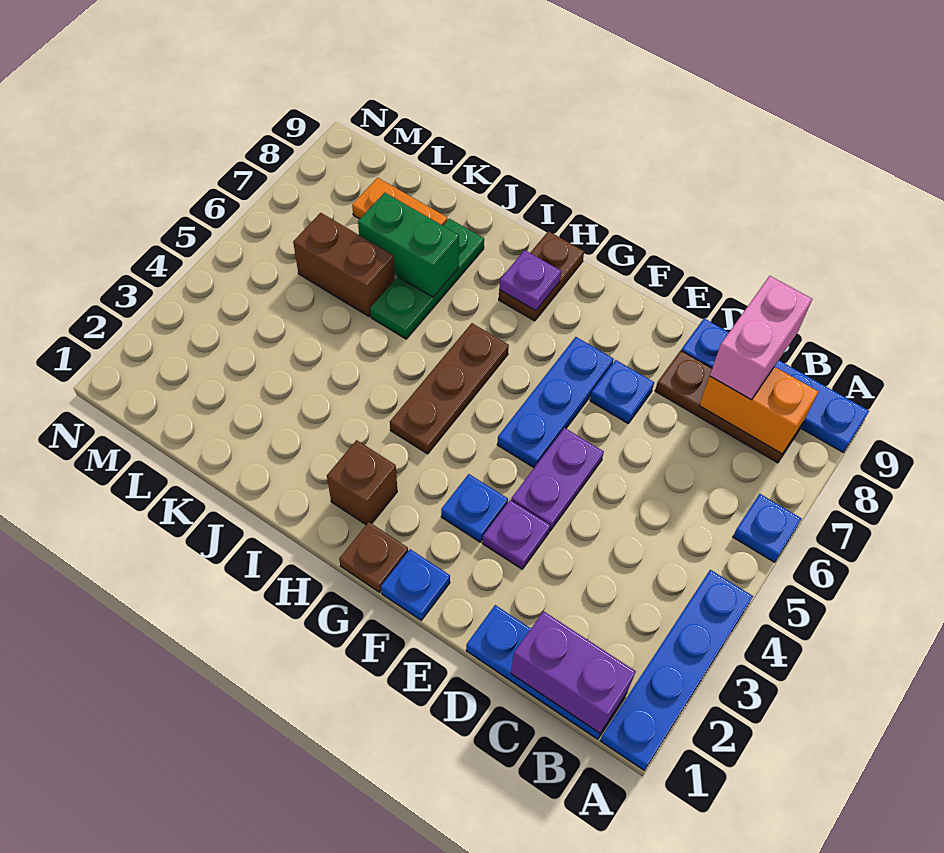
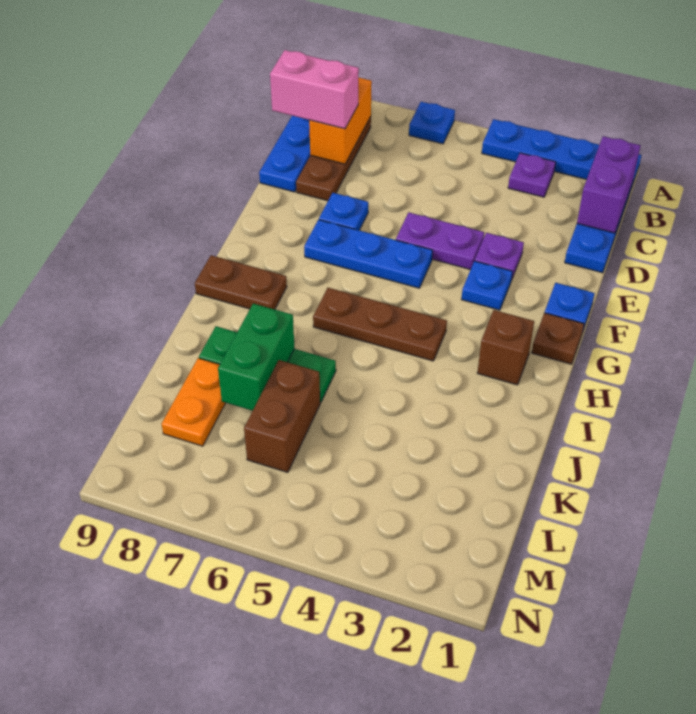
purple 1x1 plate [499,250,561,311] -> purple 1x1 plate moved to [508,153,556,197]

